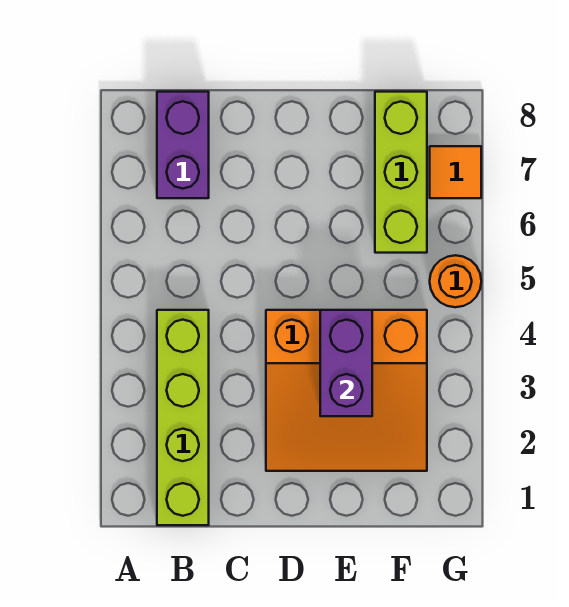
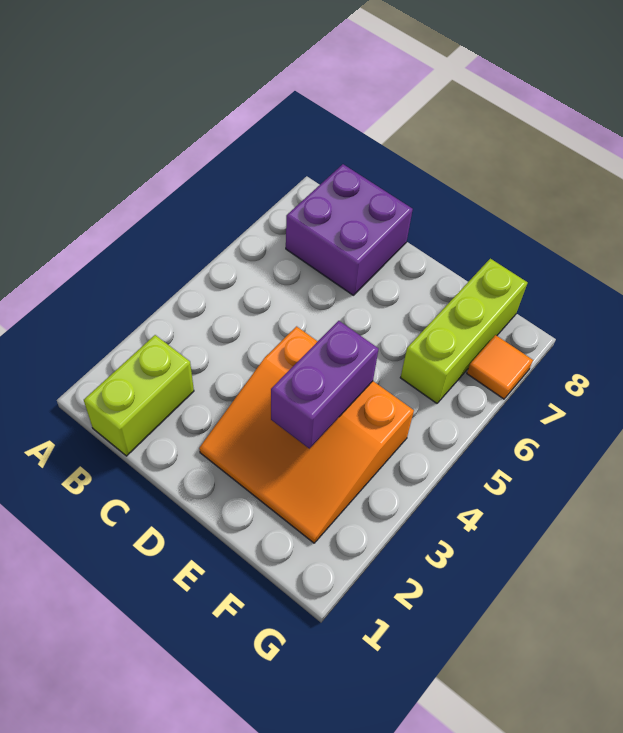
lime 1x4 brick [157,310,209,525] -> lime 1x2 brick [84,335,194,456]
purple 1x2 brick [157,92,209,198] -> purple 2x2 brick [286,164,413,295]
orange 1x1 round brick [430,255,481,307] -> none

